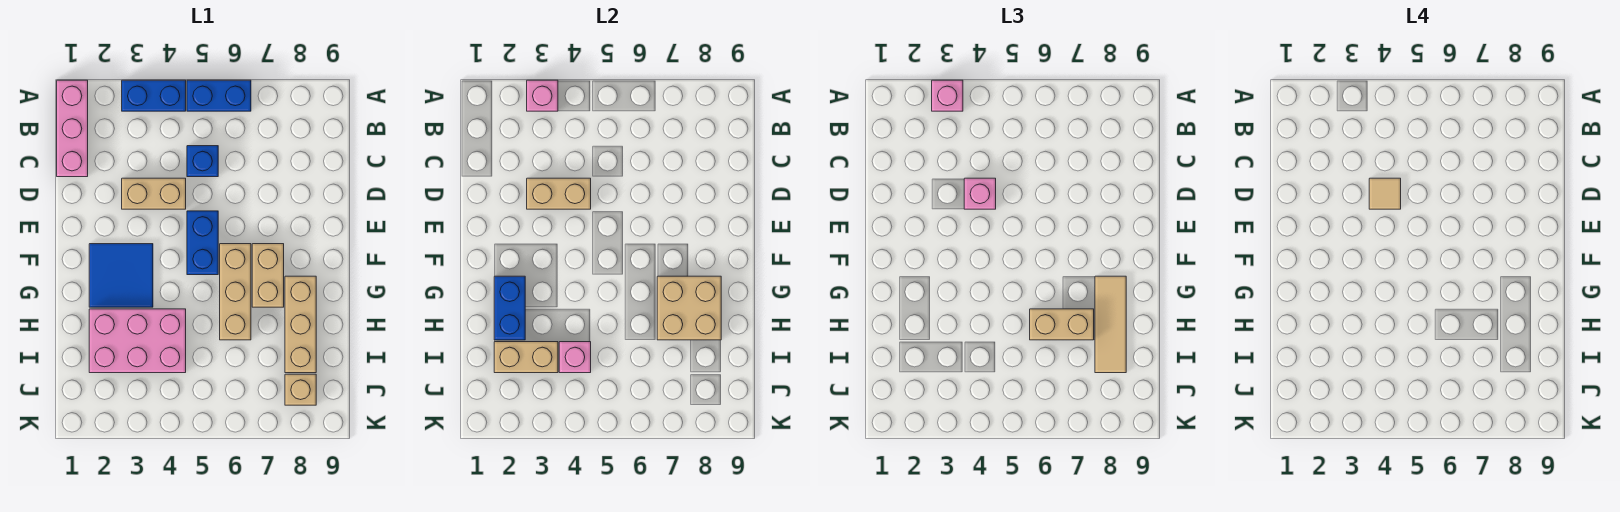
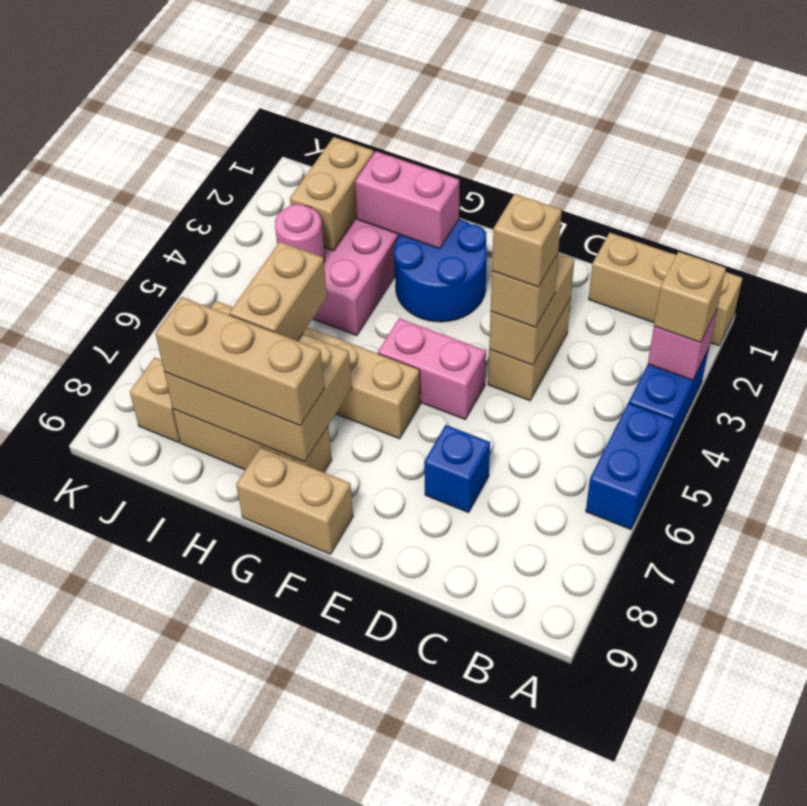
pink 1x3 brick [57,80,88,177] -> tan 1x3 brick [589,233,742,346]
pink 1x1 brick [932,80,963,111] -> tan 1x1 brick [654,252,726,343]
blue 1x1 brick [187,146,218,177] -> blue 1x1 brick moved to [424,425,490,513]
pink 1x1 brick [964,178,996,209] -> tan 1x1 brick [491,254,558,327]
tan 1x1 tile [1369,178,1401,209] -> tan 1x1 brick [492,194,562,287]
blue 1x2 brick [187,211,218,275] -> pink 1x2 brick [378,318,486,419]
blue 2x2 tile [89,244,153,307] -> blue 2x2 round brick [394,219,487,322]
tan 1x2 brick [252,244,284,307] -> tan 1x2 brick moved to [236,447,353,554]
blue 1x2 brick [494,276,525,340] -> pink 1x2 brick [355,151,459,249]
tan 2x2 brick [657,276,721,340] -> tan 2x3 brick [164,301,352,462]
tan 1x3 tile [1095,276,1126,373] -> tan 1x3 brick [155,297,325,426]
pink 1x1 brick [559,342,591,373] -> pink 1x1 round brick [275,204,325,263]

